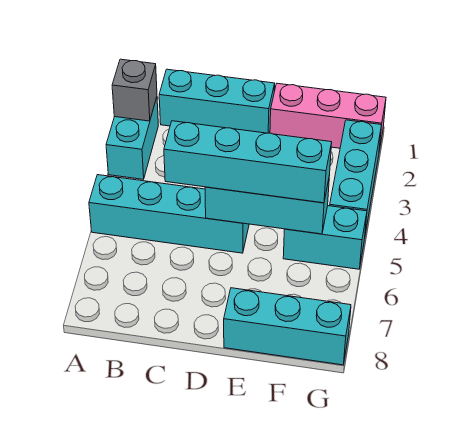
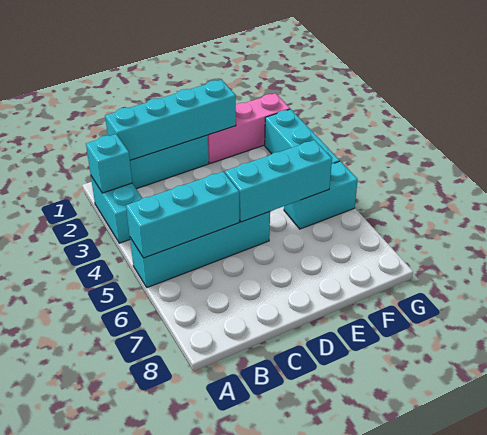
grey 1x1 brick [112,59,157,121] -> cyan 1x1 brick [86,134,132,193]
cyan 1x4 brick [164,121,332,203] -> cyan 1x4 brick moved to [105,80,236,160]
cyan 1x3 brick [224,288,351,365] -> cyan 1x3 brick moved to [126,172,239,258]

